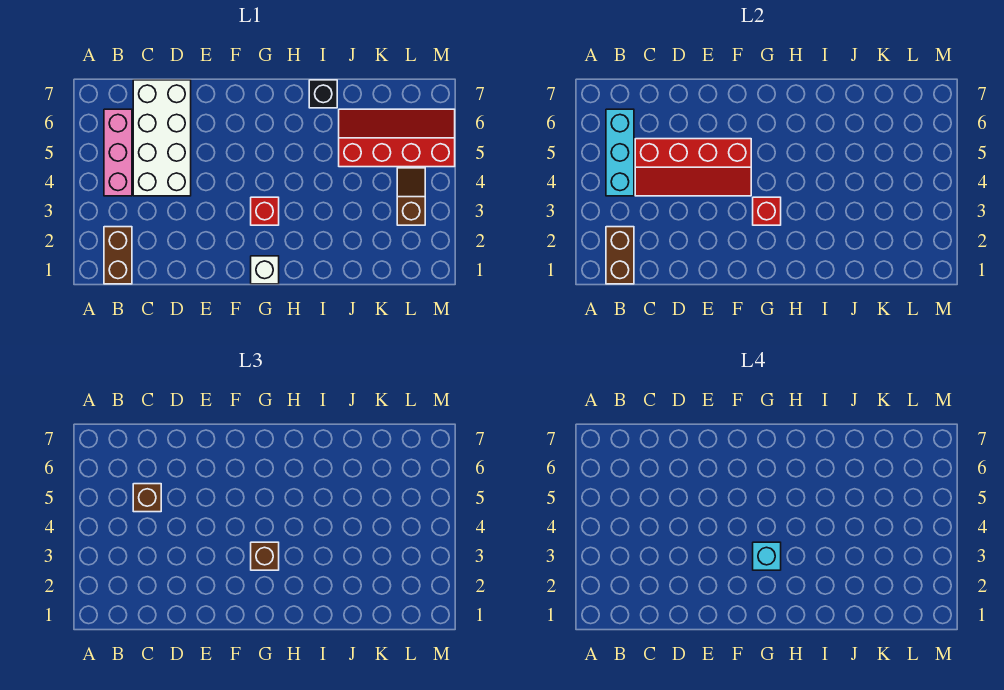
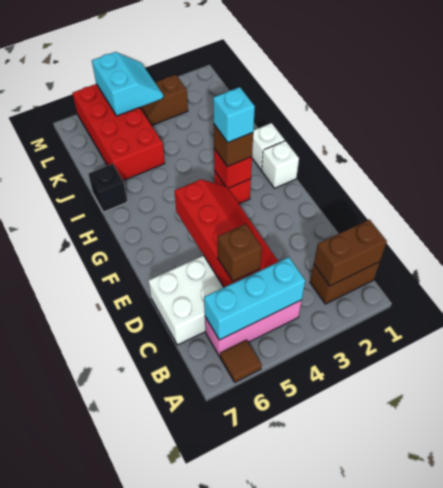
none -> brown 1x1 tile [220,340,262,382]
none -> white 1x1 brick [252,123,285,170]
red 2x4 slope [339,109,455,167] -> red 2x4 brick [73,84,165,180]
none -> cyan 2x2 slope [92,52,163,116]

